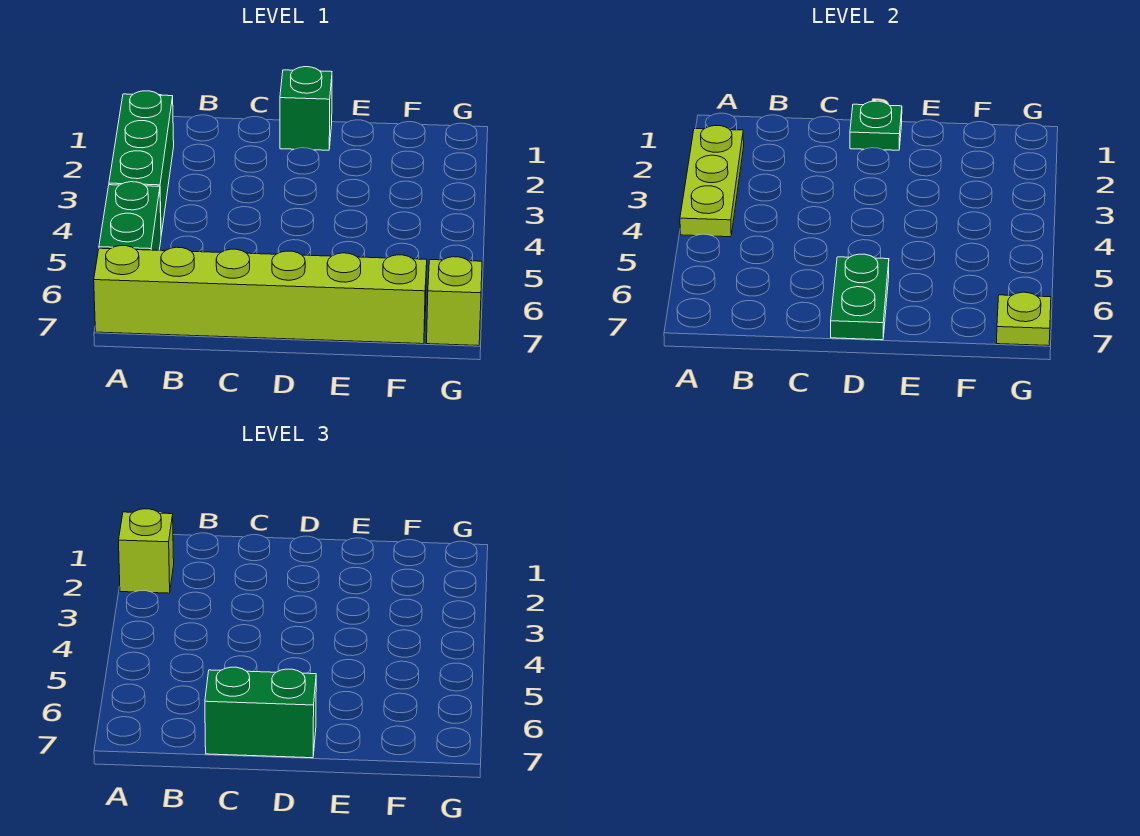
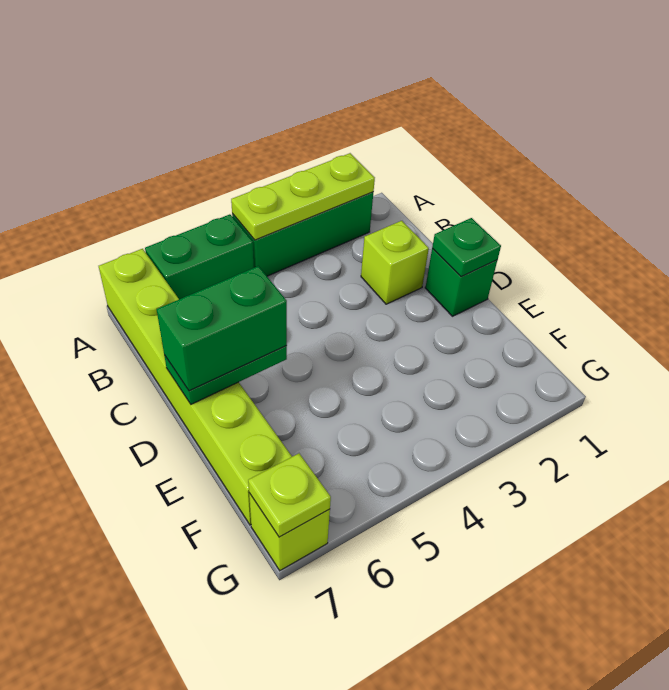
lime 1x1 brick [119,509,174,593] -> lime 1x1 brick moved to [361,221,429,304]
green 1x2 brick [205,667,316,758] -> green 1x2 brick turned to [157,266,287,391]

